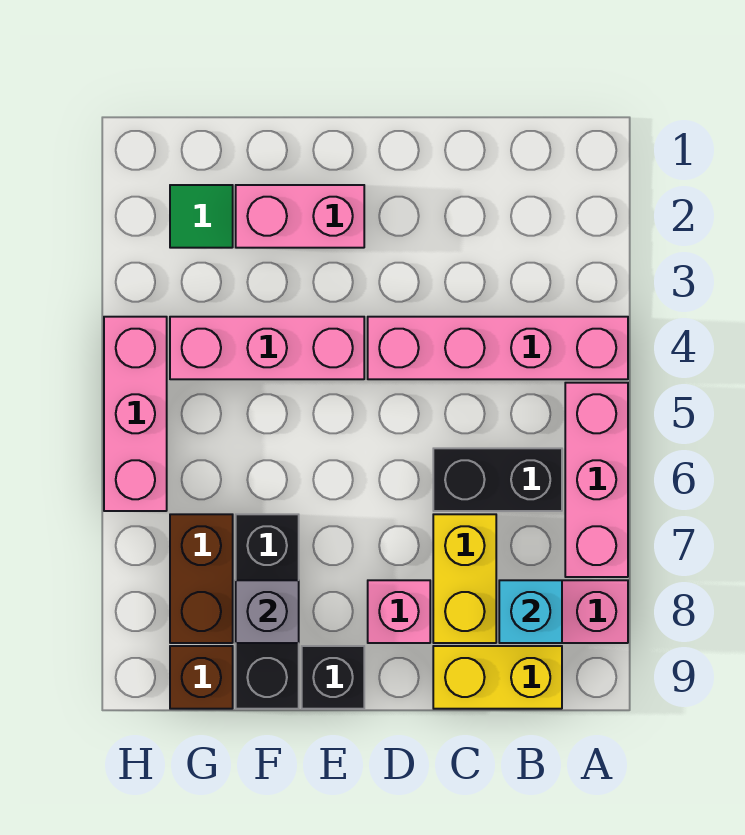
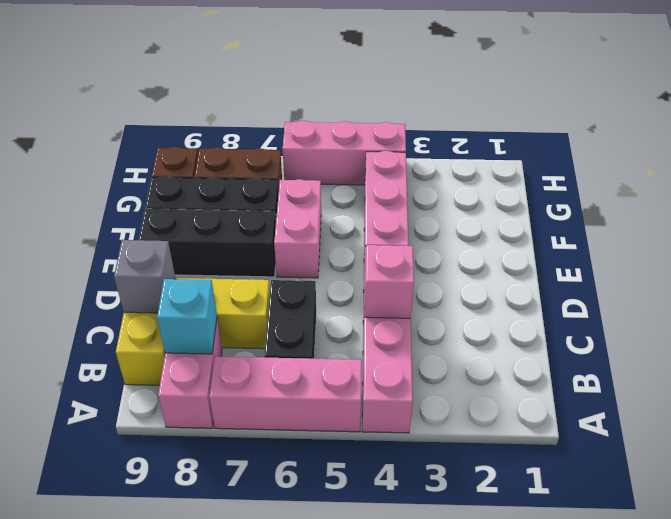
pink 1x1 brick [368,580,430,643] -> pink 1x1 brick moved to [364,245,414,318]
pink 1x2 brick [236,185,364,248] -> pink 1x2 brick moved to [274,179,321,278]
black 1x1 brick [302,646,364,709] -> black 1x3 brick [139,208,276,277]
grey 1x1 brick [236,580,299,643] -> grey 1x1 brick moved to [114,240,175,313]
green 1x1 tile [170,185,233,248] -> none

